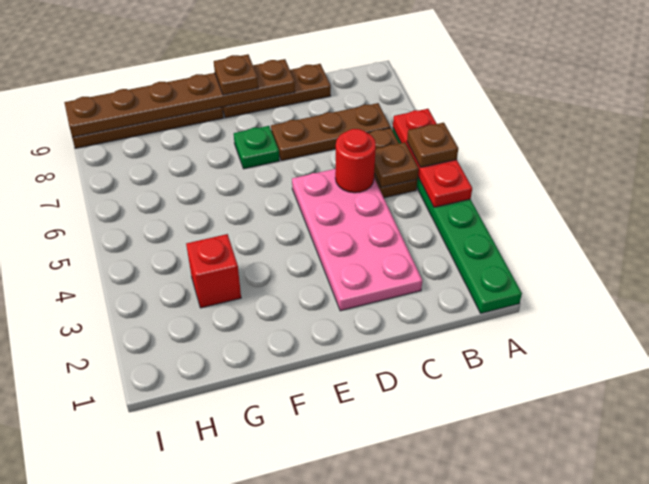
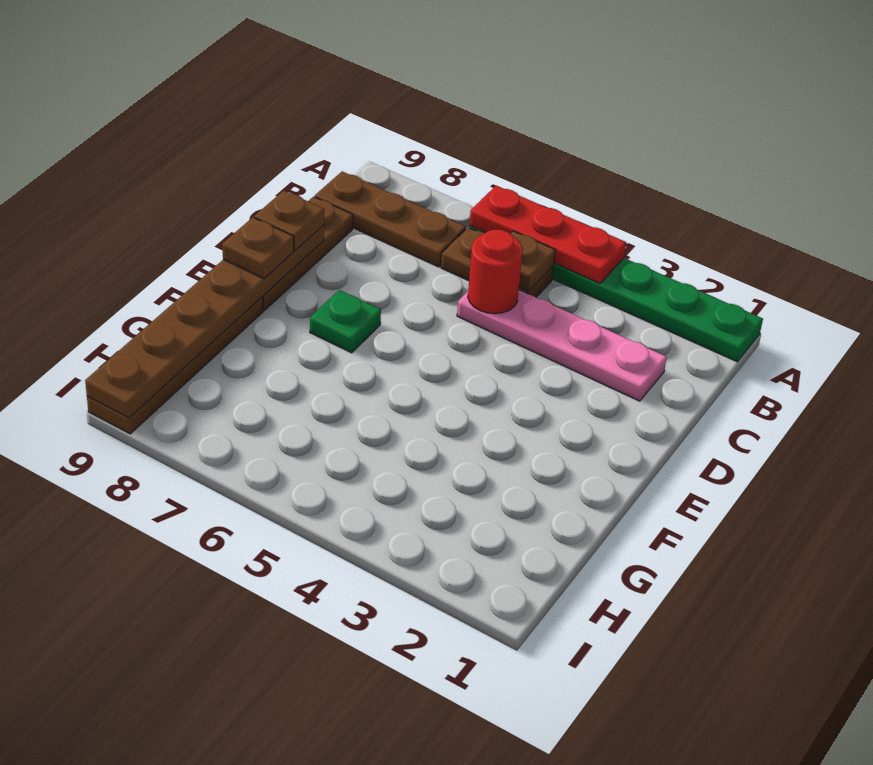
brown 1x1 plate [407,123,458,167] -> brown 1x1 plate moved to [254,191,324,250]
brown 1x3 plate [271,103,390,161] -> brown 1x3 plate turned to [315,171,466,267]
pink 2x4 plate [292,169,422,311] -> pink 1x4 plate [457,290,667,401]
red 1x1 brick [186,234,241,308] -> none

